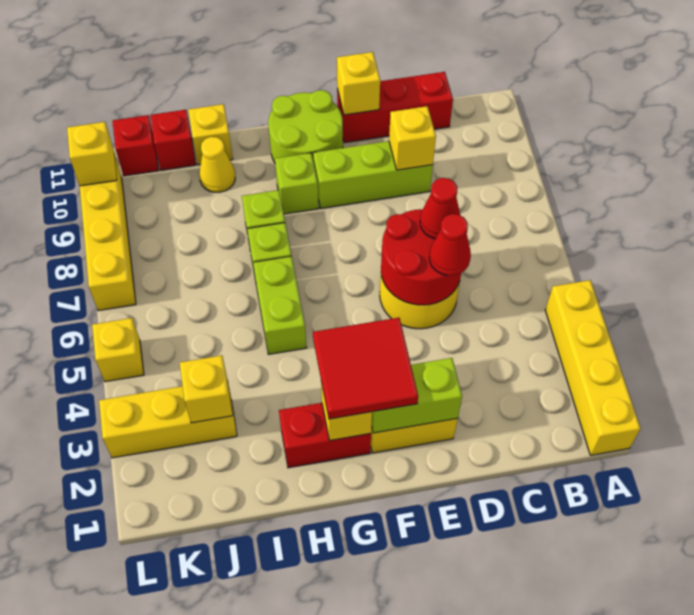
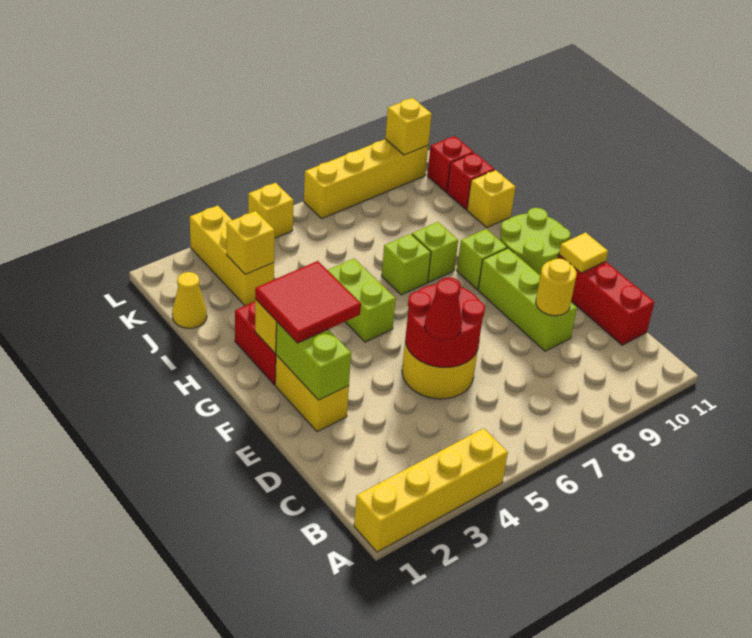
red 1x1 cone [420,178,460,239] -> none
yellow 1x1 brick [389,106,436,170] -> yellow 1x1 round brick [536,258,577,316]
yellow 1x1 brick [337,52,380,115] -> yellow 1x1 tile [559,232,608,273]
lime 1x2 brick [253,256,307,354] -> lime 1x2 brick turned to [328,259,396,342]
yellow 1x1 cone [199,137,235,192] -> yellow 1x1 cone moved to [172,272,207,328]

